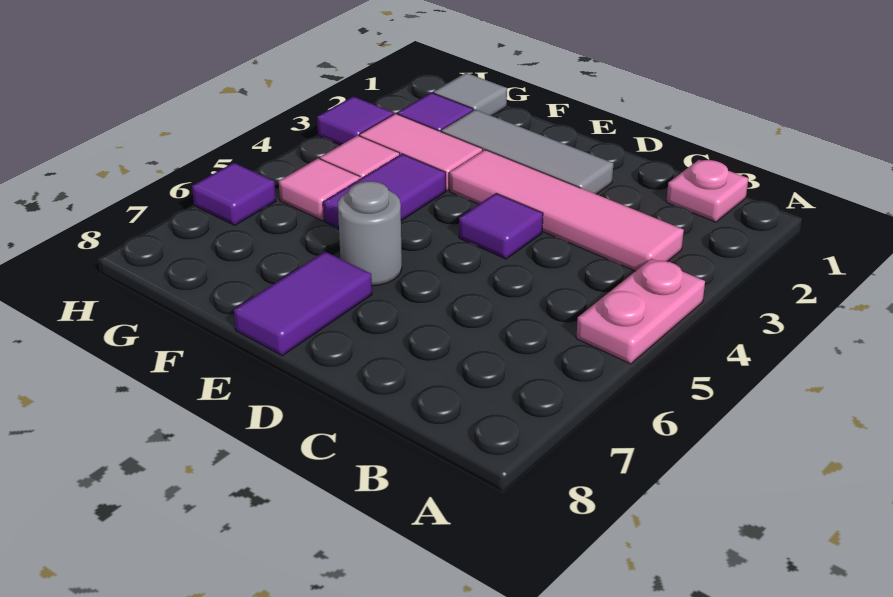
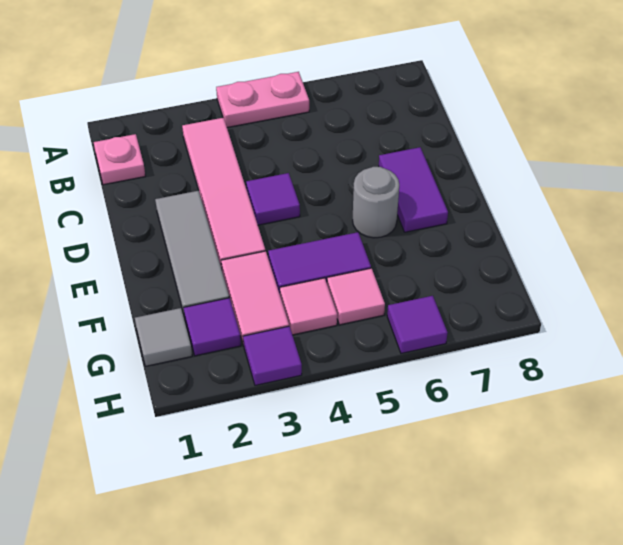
purple 1x2 tile [234,252,372,356] -> purple 1x2 tile turned to [379,147,448,232]

